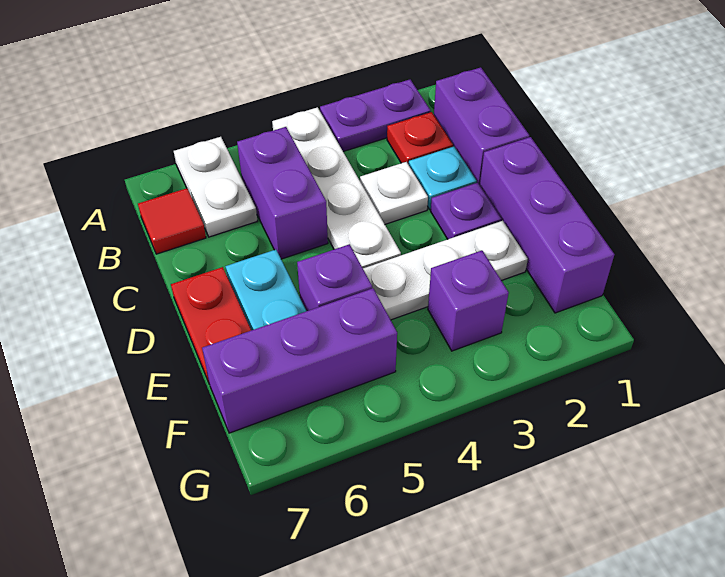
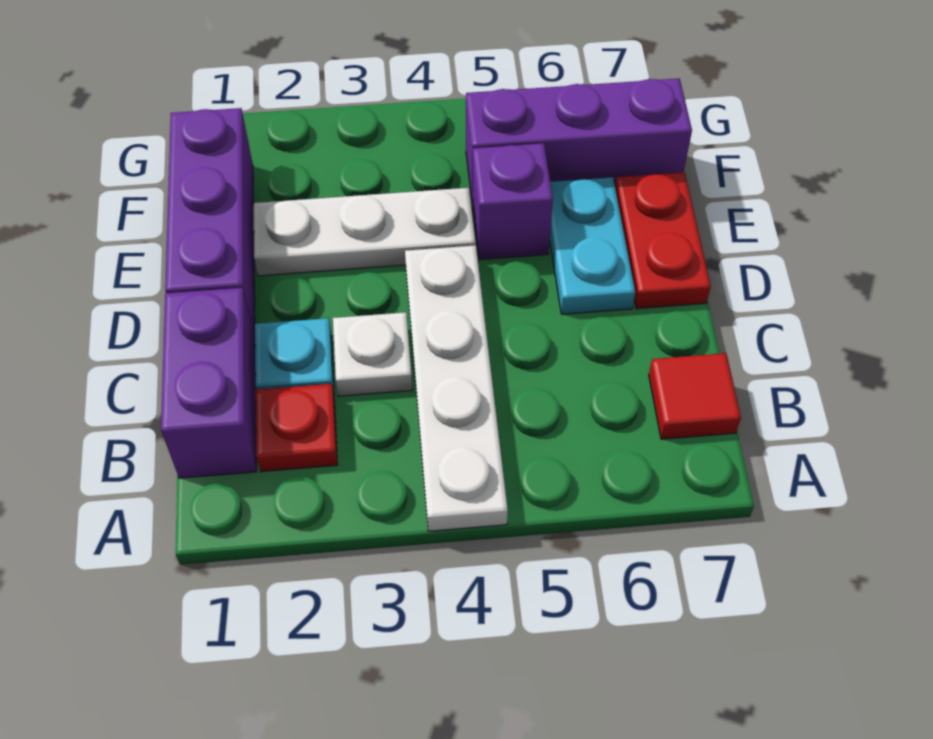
purple 1x2 plate [320,80,431,152] -> none
white 1x2 plate [174,137,257,237] -> none
purple 1x2 brick [237,127,328,259] -> none
purple 1x1 plate [431,183,502,239] -> none
purple 1x1 brick [428,251,509,351] -> none

